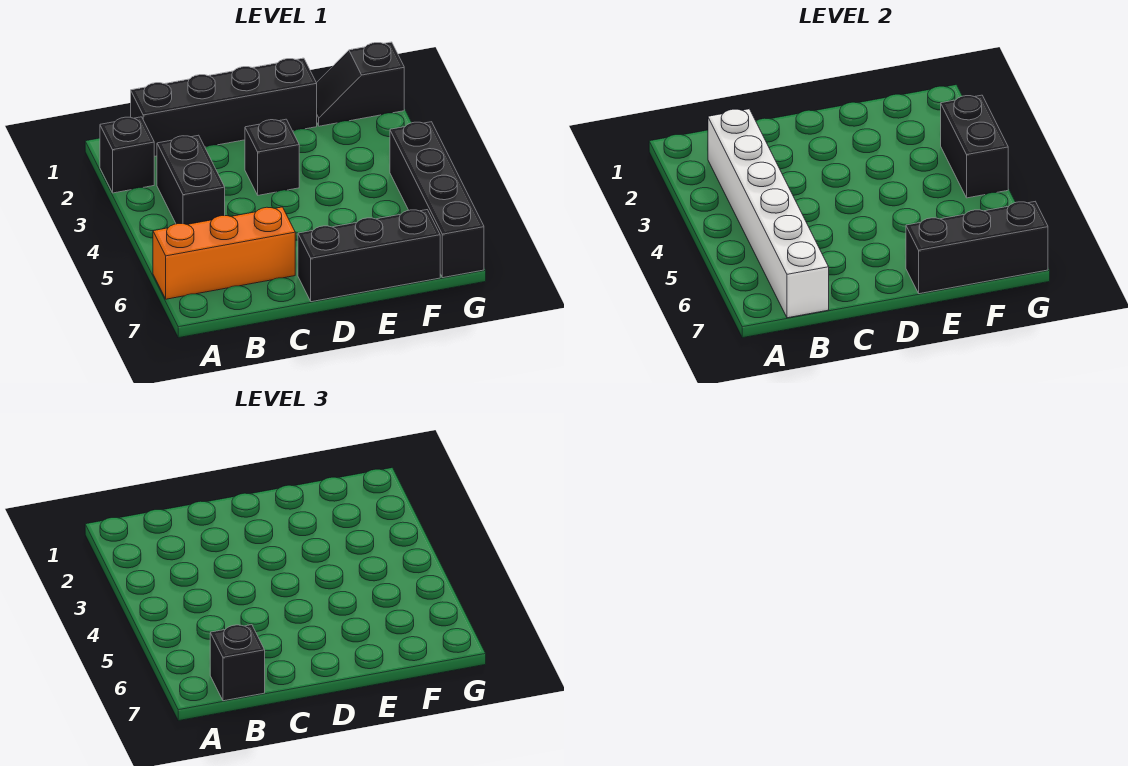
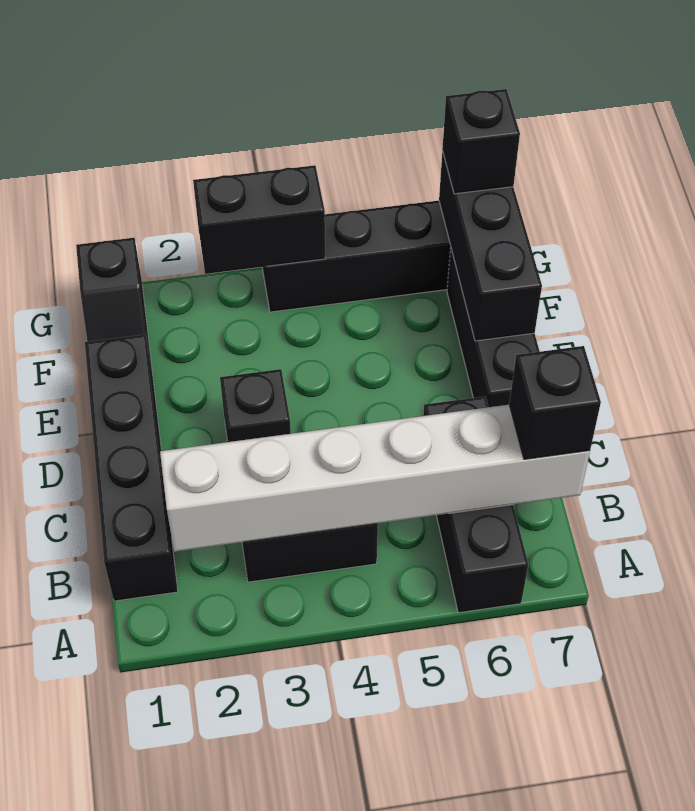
black 1x1 brick [100,117,154,193] -> black 1x1 brick moved to [442,89,520,194]
orange 1x3 brick [153,207,295,299] -> black 1x3 brick [423,396,528,613]

